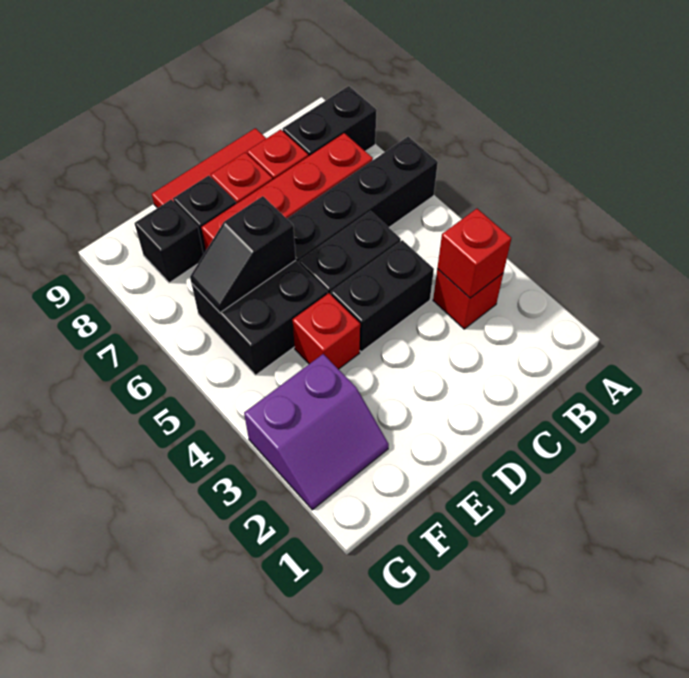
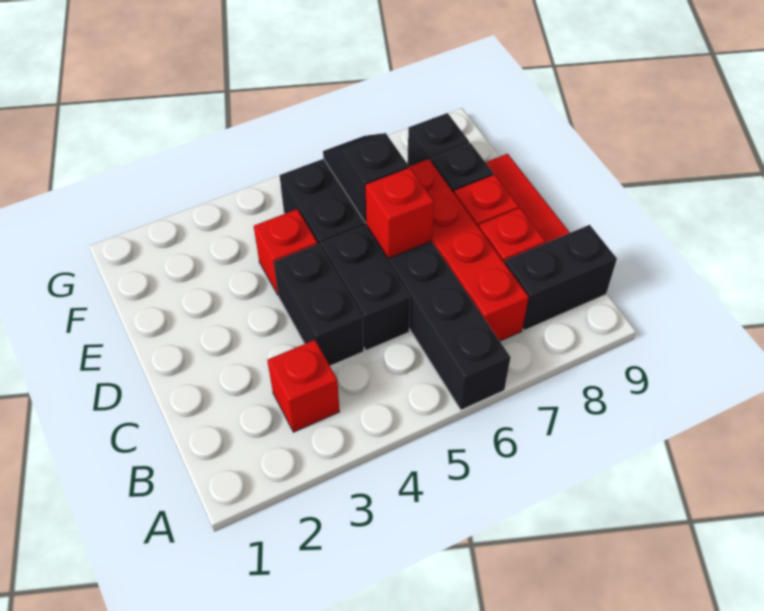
black 1x2 brick [283,86,377,156] -> black 1x2 brick turned to [505,225,617,330]
red 1x1 brick [437,209,511,298] -> red 1x1 brick moved to [366,168,434,258]
purple 2x2 slope [244,354,389,510] -> none

